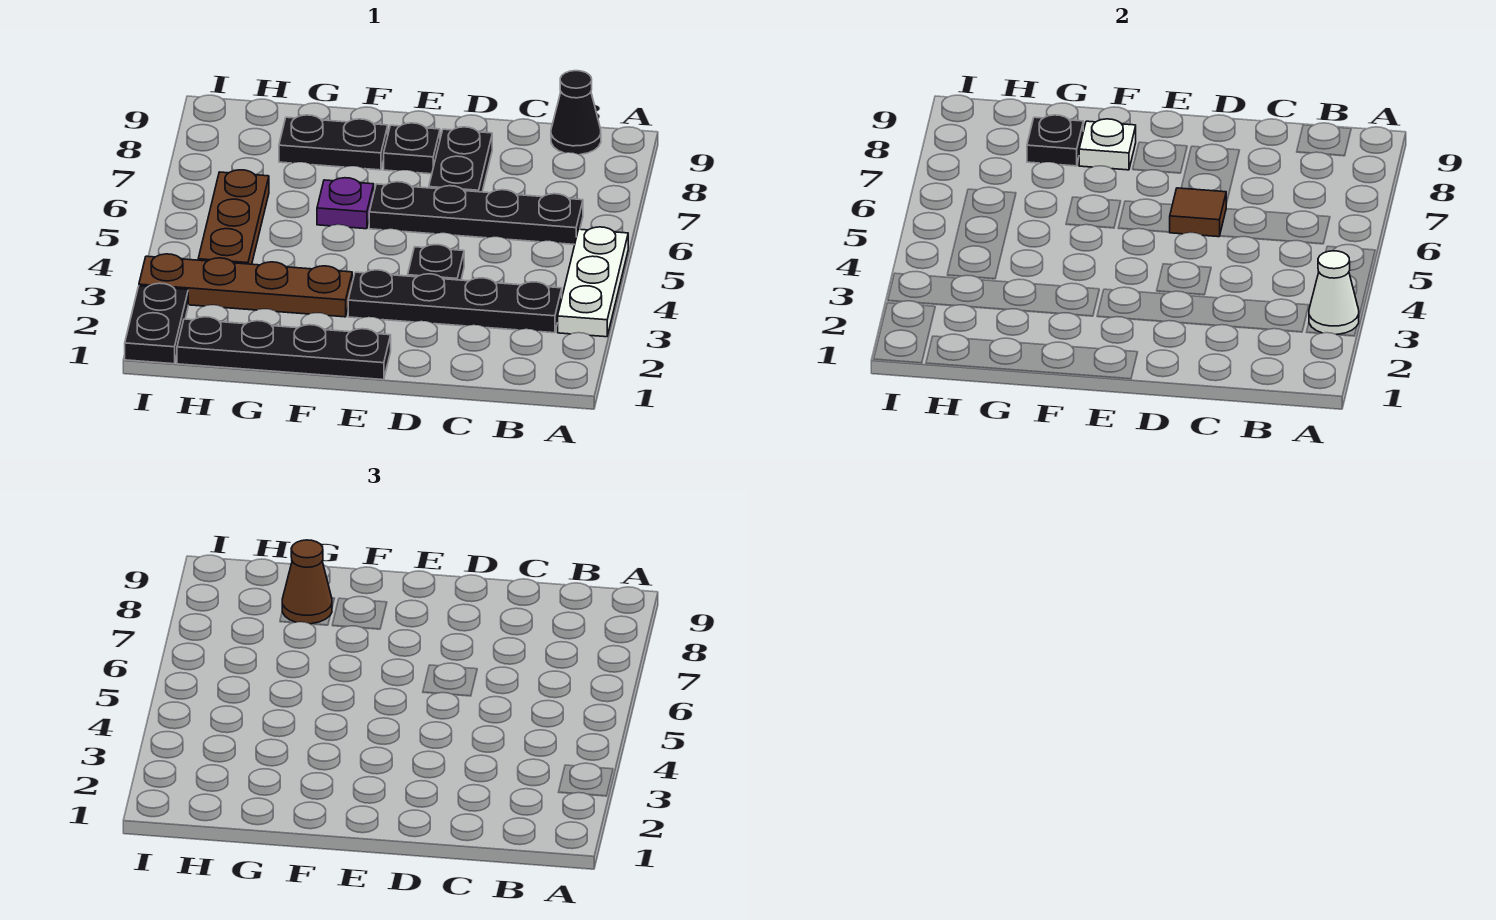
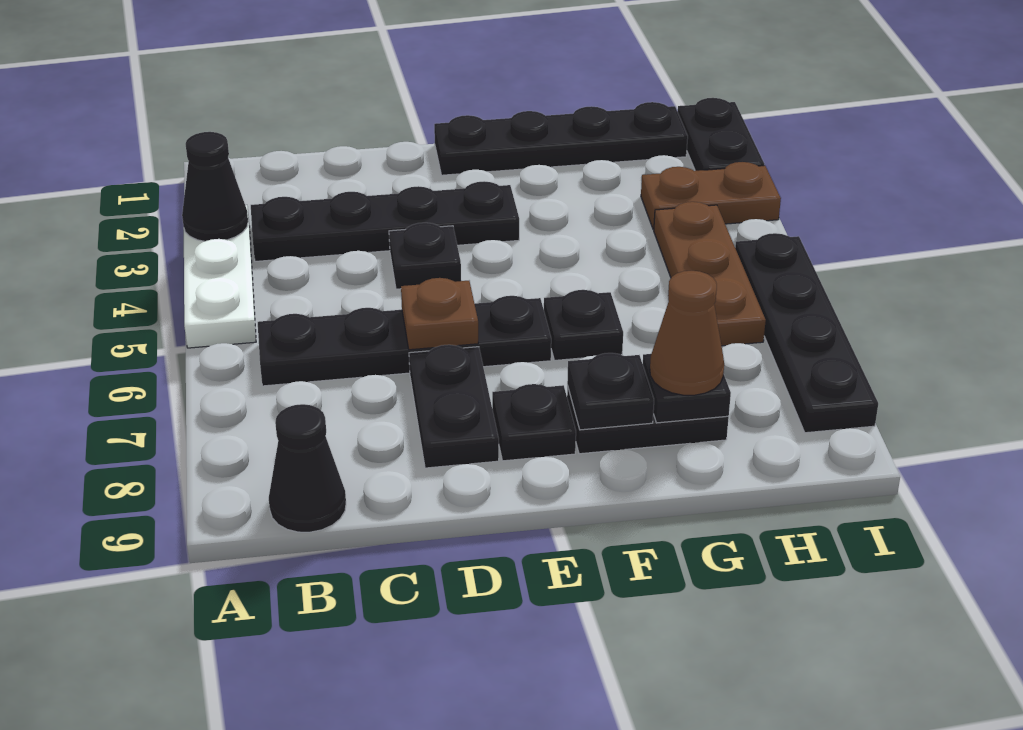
white 1x1 cone [1309,251,1359,334] -> black 1x1 cone [182,132,248,241]
brown 1x1 tile [1170,188,1226,237] -> brown 1x1 plate [401,278,478,350]
brown 1x4 plate [139,254,352,317] -> brown 1x2 plate [641,162,781,230]
purple 1x1 plate [317,178,374,229] -> black 1x1 plate [544,290,623,360]
white 1x1 plate [1079,119,1136,170] -> black 1x1 plate [567,353,654,430]
none -> black 1x4 plate [735,233,878,433]

